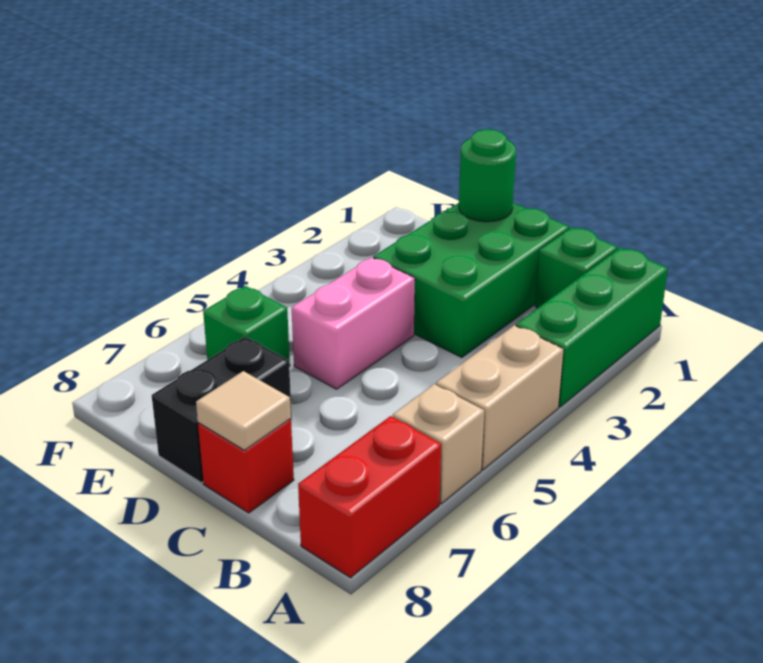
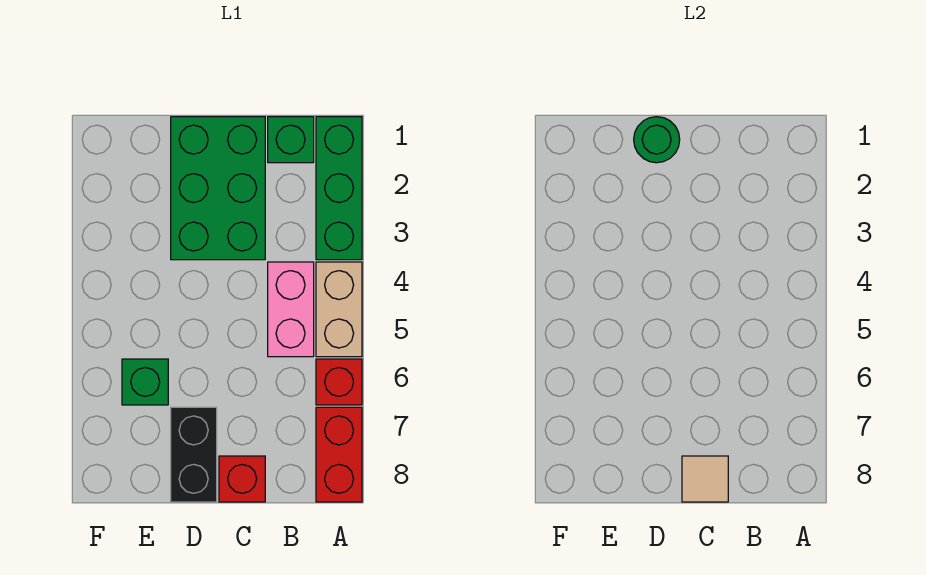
tan 1x1 brick [393,384,484,504] -> red 1x1 brick [316,359,362,405]
pink 1x2 brick [292,257,415,389] -> pink 1x2 brick moved to [268,262,314,357]

